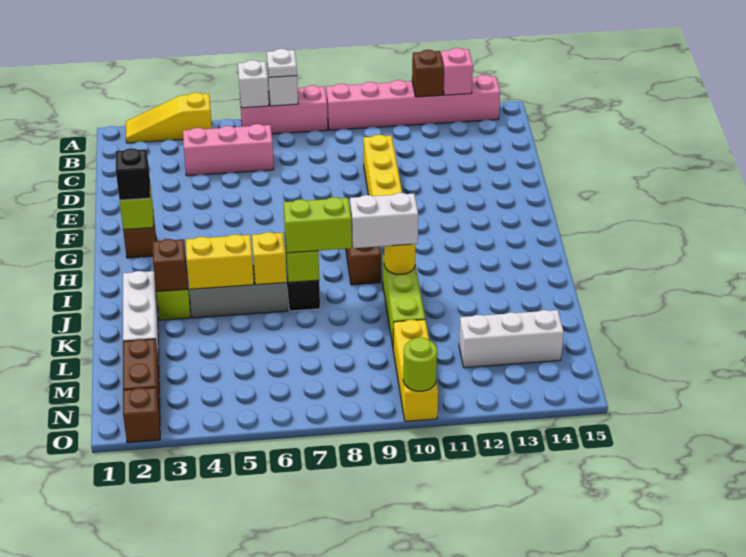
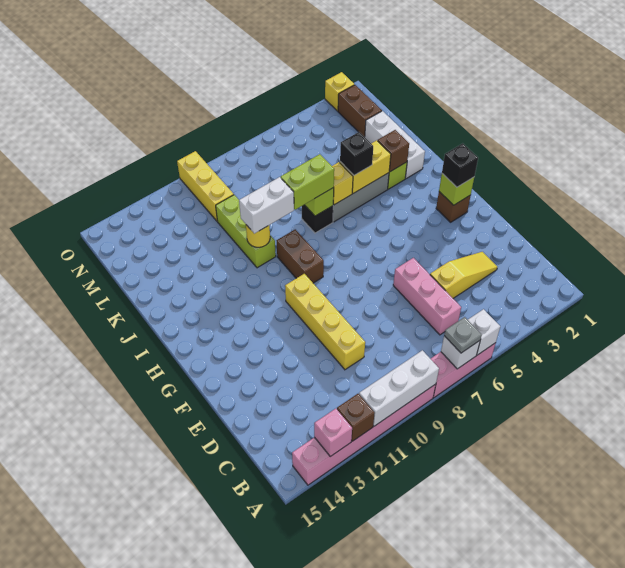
yellow 1x3 slope [126,92,212,143] -> yellow 1x3 slope moved to [430,252,497,298]
white 1x1 plate [267,49,297,77] -> grey 1x1 plate [444,317,482,353]
pink 1x3 brick [183,124,274,176] -> pink 1x3 brick turned to [393,258,461,335]
none -> black 1x1 brick [340,132,373,175]
white 1x3 brick [459,310,564,368] -> white 1x3 brick moved to [359,350,439,426]
brown 1x1 brick [123,387,160,443] -> yellow 1x1 brick [325,72,354,111]
lime 1x1 round brick [403,337,437,391] -> none

